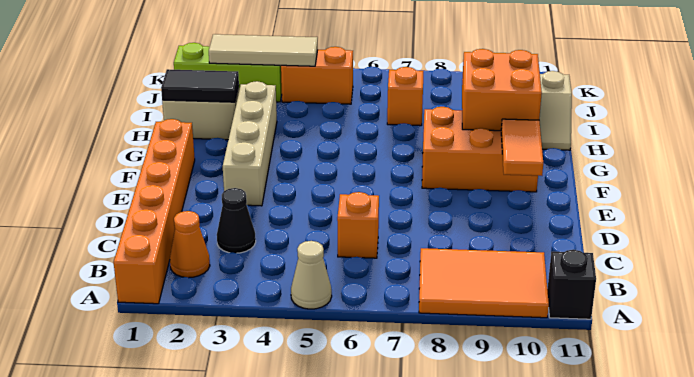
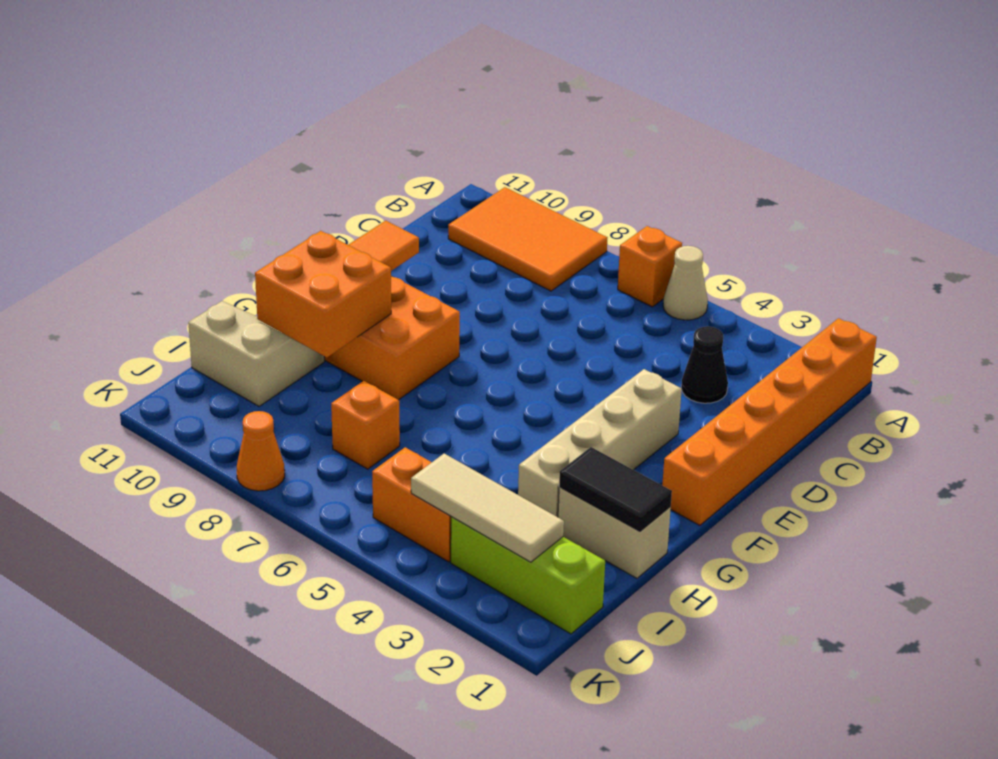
black 1x1 brick [547,250,596,319] -> none
orange 1x1 cone [170,211,210,278] -> orange 1x1 cone moved to [237,411,285,491]
orange 1x1 brick [337,192,379,258] -> orange 1x1 brick moved to [618,226,682,307]

